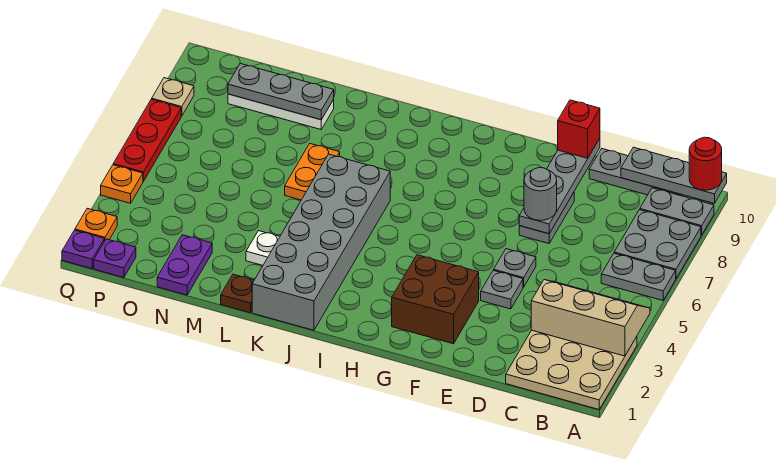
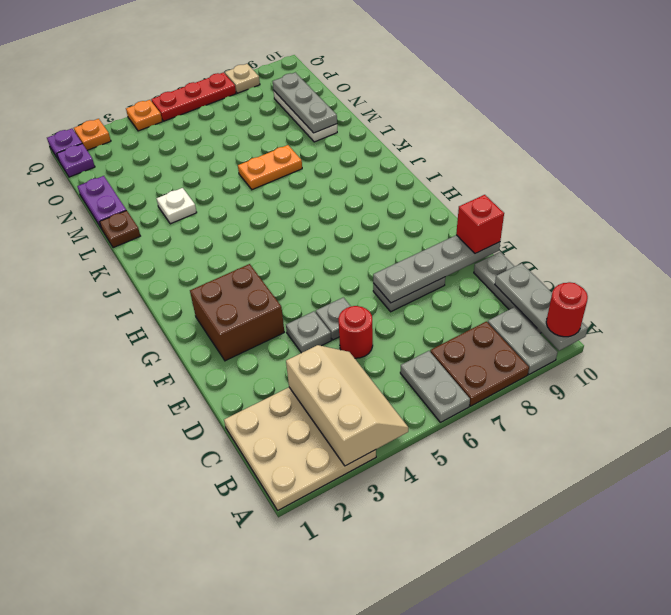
grey 2x2 plate [614,210,701,278] -> brown 2x2 plate [430,321,529,406]
none -> red 1x1 round brick [338,306,373,358]
grey 1x1 round brick [524,168,557,220] -> none
grey 2x6 brick [252,154,390,330] -> none
purple 1x2 plate [157,235,212,295] -> purple 1x2 plate turned to [77,176,126,228]

